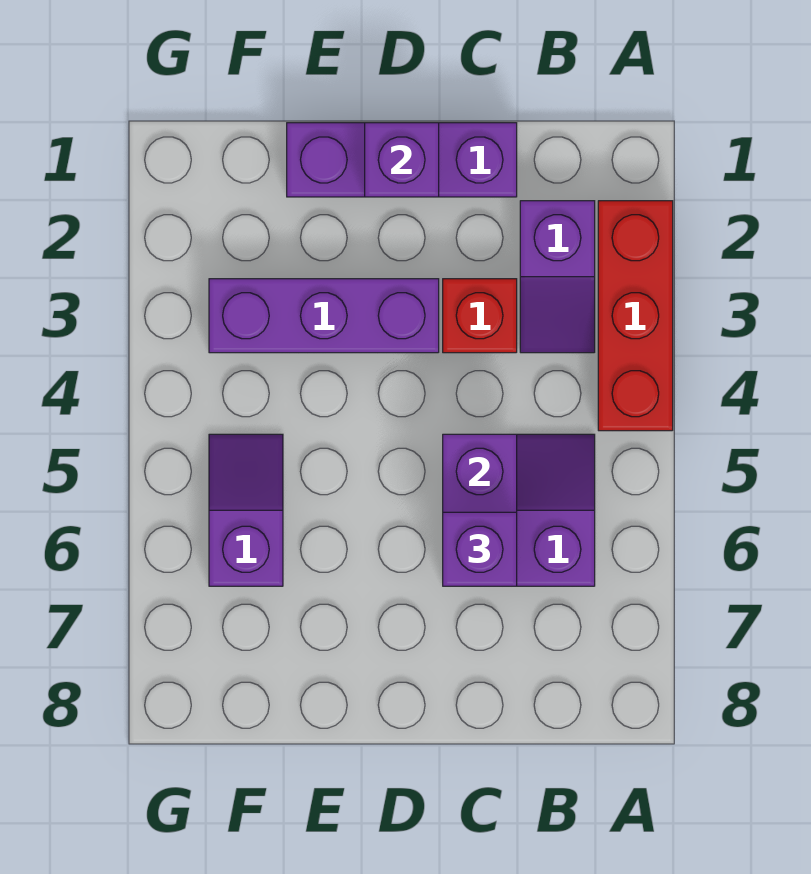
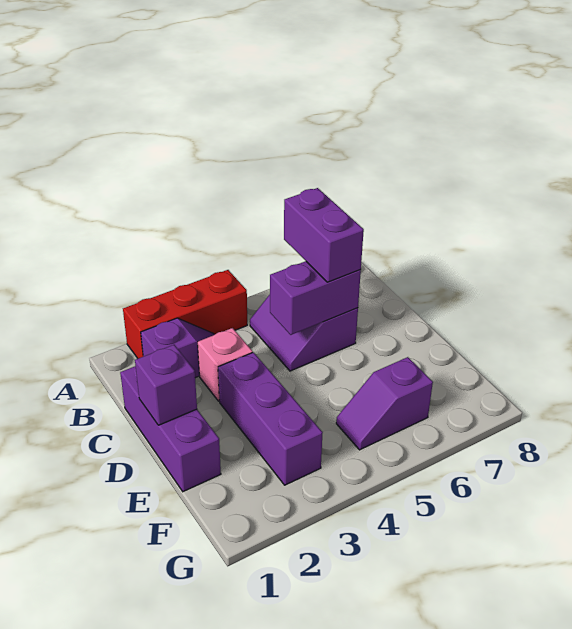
red 1x1 brick [443,279,517,353] -> pink 1x1 brick [198,328,253,401]
purple 1x1 brick [443,512,517,586] -> purple 1x2 brick [284,188,364,282]

